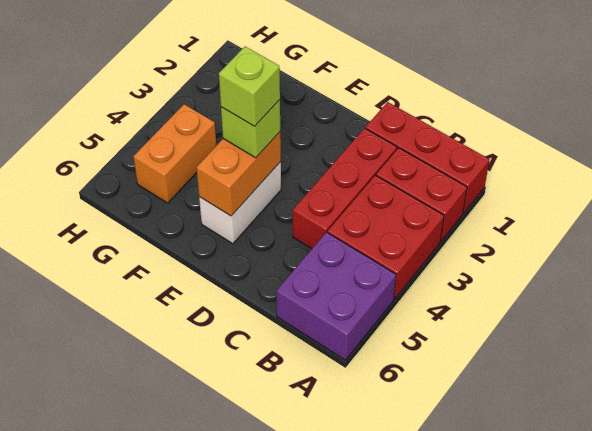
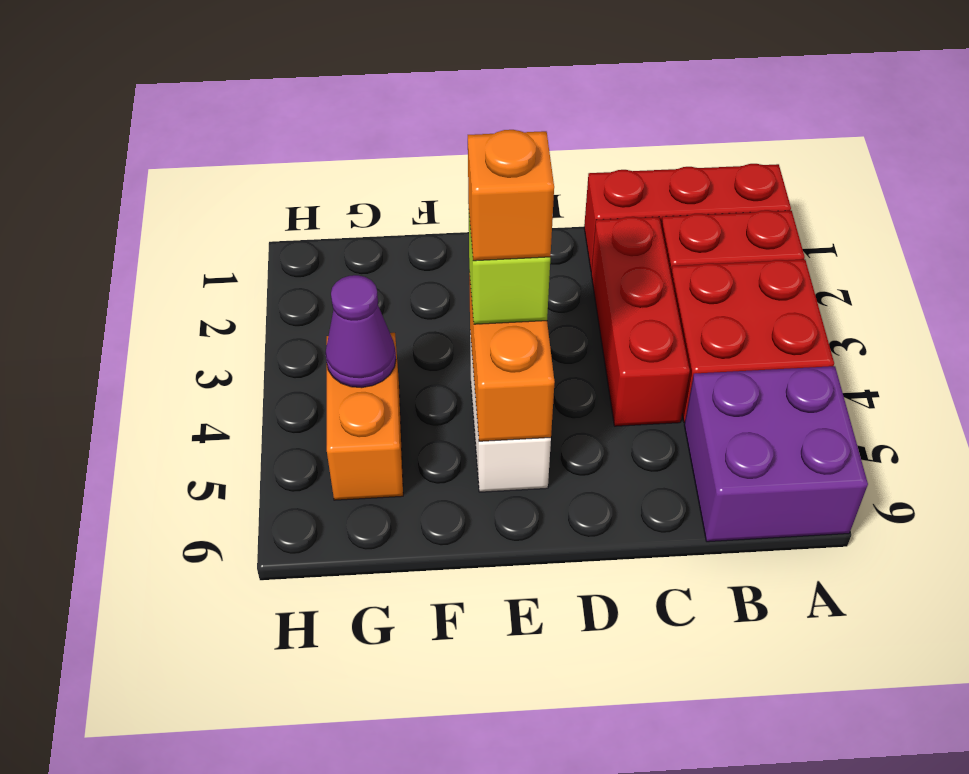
lime 1x1 brick [219,47,280,126] -> orange 1x1 brick [468,130,554,261]
none -> purple 1x1 cone [325,275,396,388]

